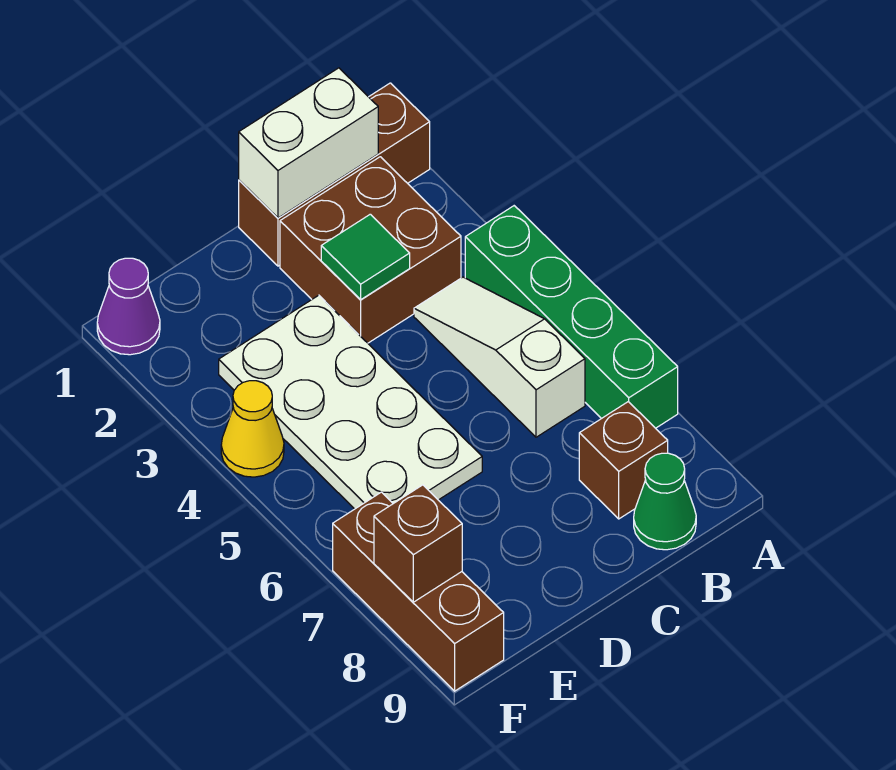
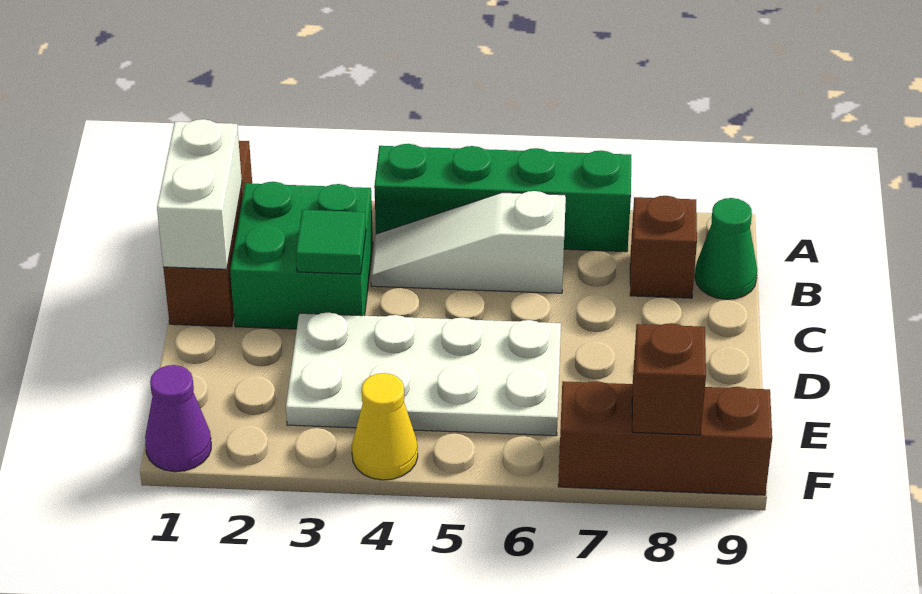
brown 2x2 brick [280,157,461,343] -> green 2x2 brick [230,182,373,329]

